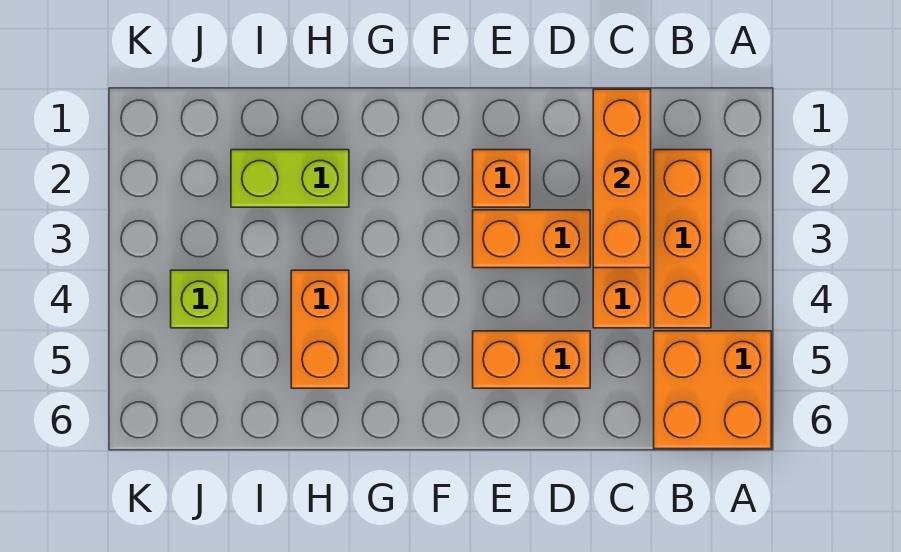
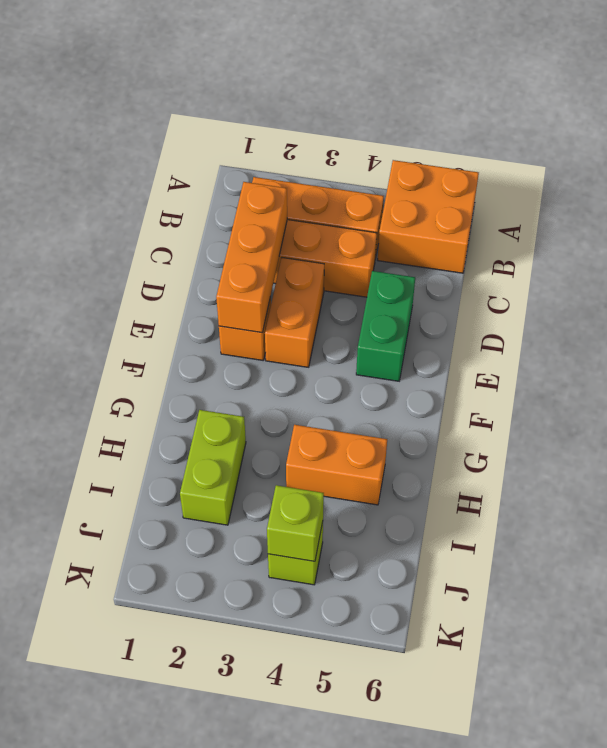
orange 1x3 brick [593,89,651,268] -> orange 1x3 brick turned to [216,182,287,333]
orange 1x2 brick [473,331,590,388] -> green 1x2 brick [356,271,415,381]
none -> lime 1x1 brick [267,485,324,561]

